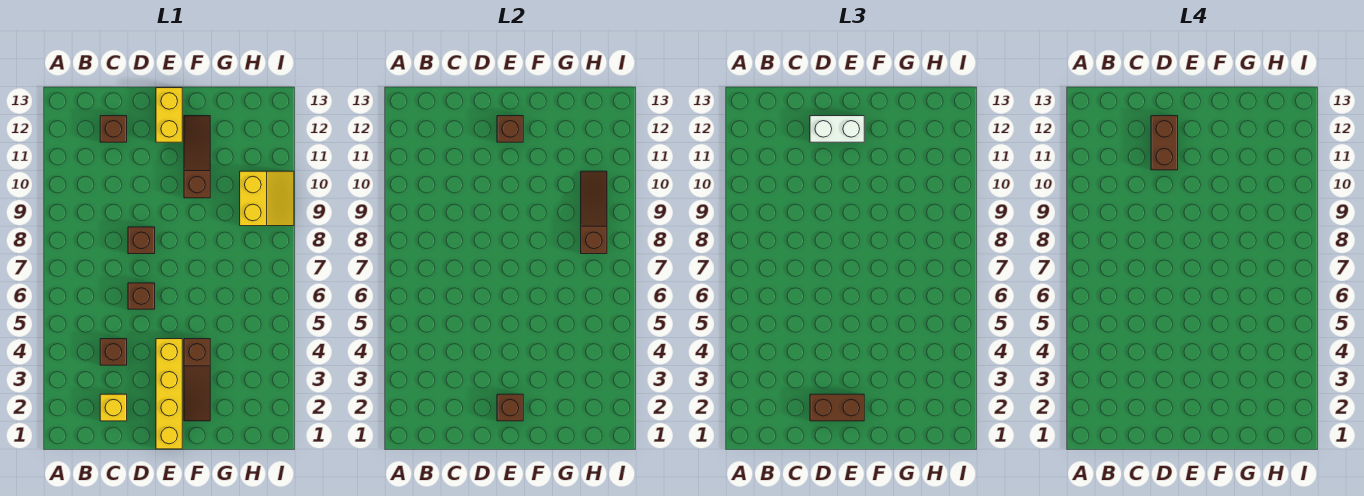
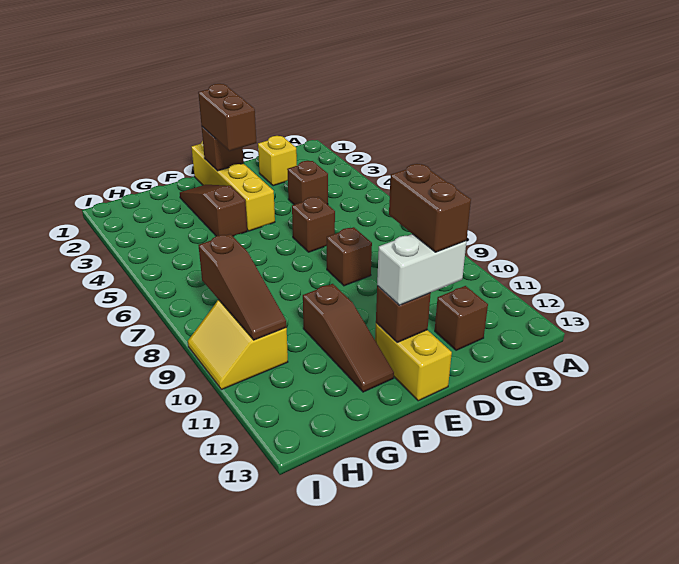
brown 1x2 brick [810,394,864,421] -> brown 1x2 brick turned to [198,84,257,151]

